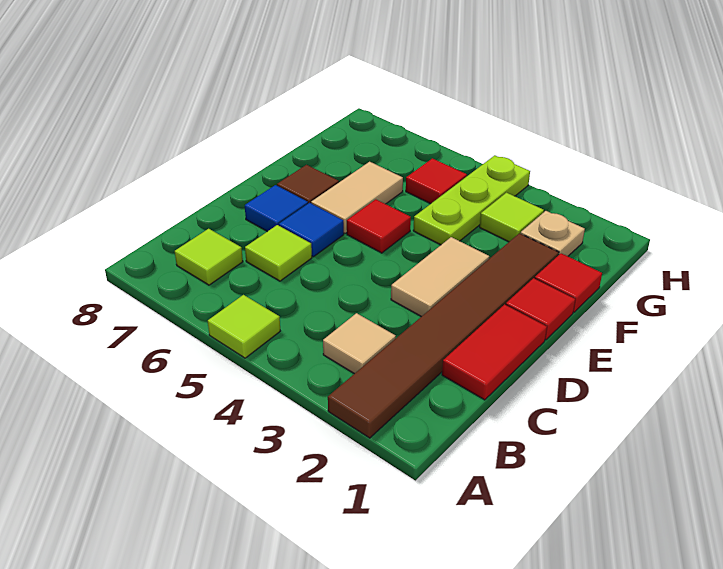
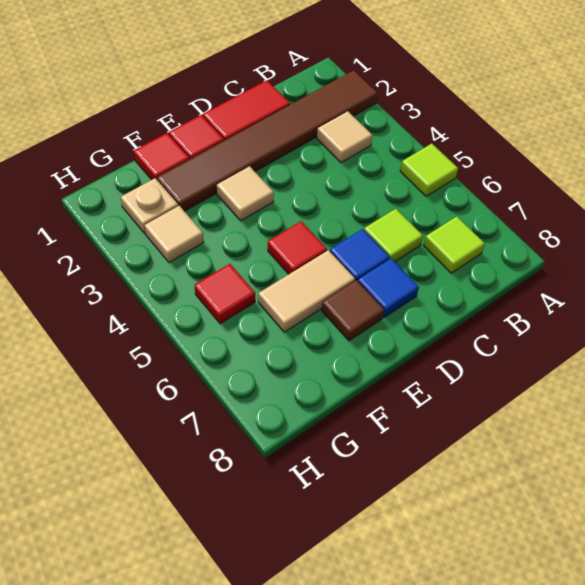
tan 1x2 tile [391,237,489,317] -> tan 1x1 tile [217,166,274,221]
lime 1x3 plate [413,155,530,245] -> none
lime 1x1 tile [480,193,544,242] -> tan 1x1 tile [144,206,204,262]

